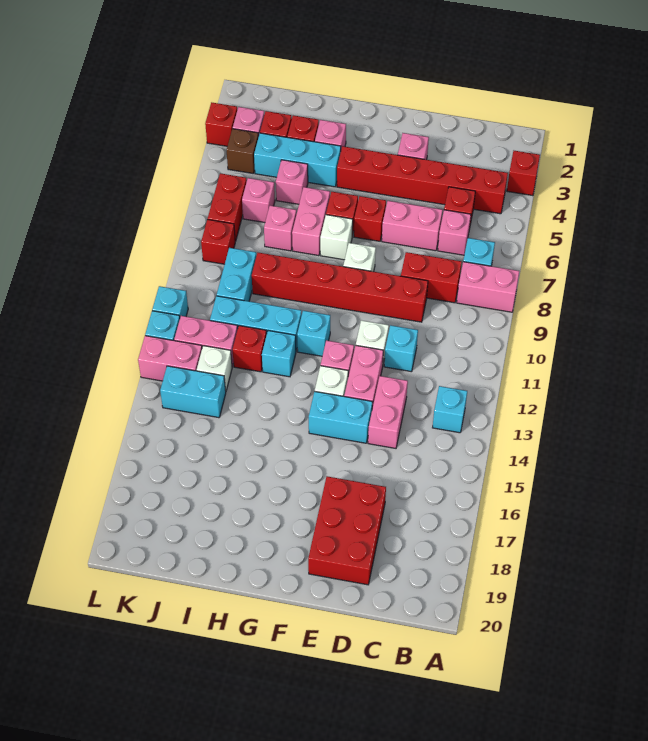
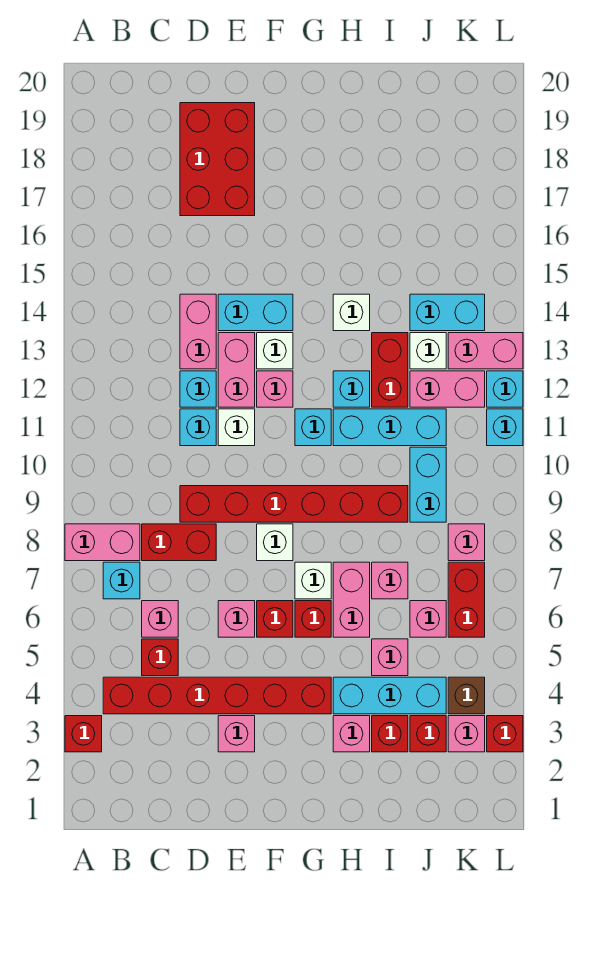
cyan 1x1 brick [433,386,467,433] -> cyan 1x1 brick moved to [180,371,216,407]
pink 1x2 brick [382,201,442,251] -> pink 1x1 brick [218,601,255,637]
none -> white 1x1 brick [333,294,370,331]
red 1x1 brick [233,326,267,372] -> red 1x2 brick [372,333,408,407]
red 1x1 brick [201,219,235,264] -> pink 1x1 brick [448,524,485,561]

